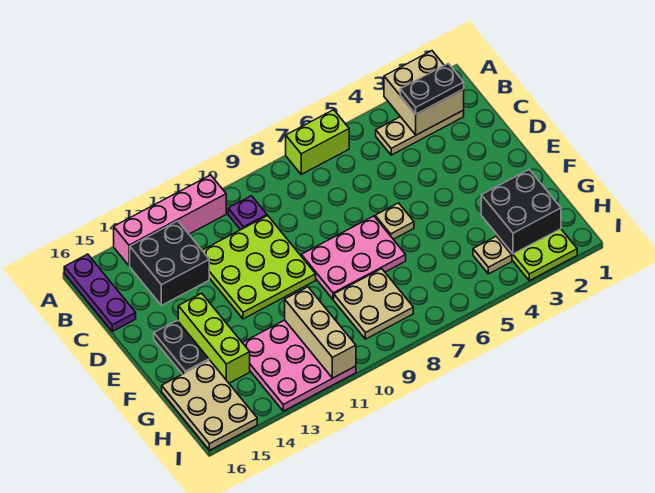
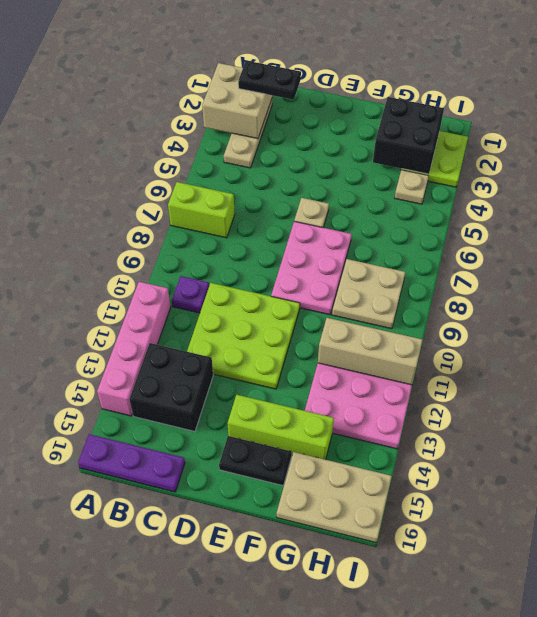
lime 1x2 brick [286,110,349,174] -> lime 1x2 brick turned to [168,182,235,238]
black 1x2 plate [400,64,464,114] -> black 1x2 plate turned to [238,61,301,100]

